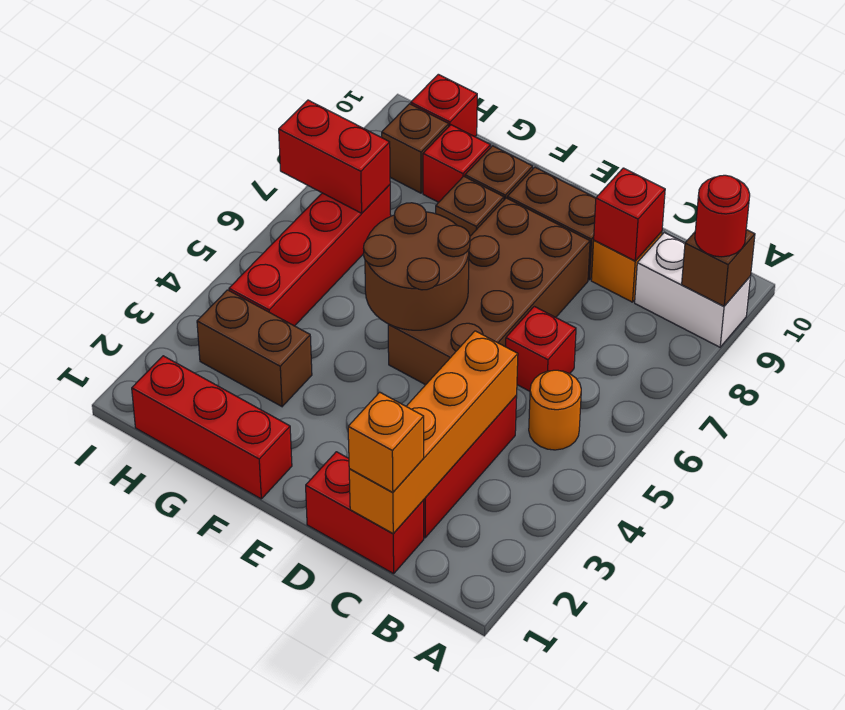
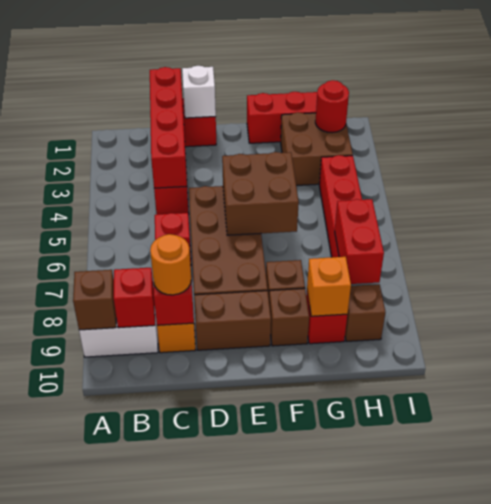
red 1x1 round brick [695,175,750,257] -> red 1x1 round brick moved to [315,80,349,133]
orange 1x1 round brick [529,370,581,450] -> orange 1x1 round brick moved to [150,234,191,295]
orange 1x4 brick [349,331,518,534] -> red 1x4 brick [150,67,187,188]
orange 1x1 brick [348,392,424,492] -> orange 1x1 brick moved to [307,257,351,316]
none -> white 1x1 brick [182,66,216,118]
brown 2x2 round brick [364,203,470,330] -> brown 2x2 brick [222,152,299,235]
brown 1x2 brick [197,290,312,407] -> brown 2x2 brick [281,112,353,186]
red 1x2 brick [279,100,390,213] -> red 1x2 brick turned to [335,199,384,284]
red 1x1 brick [411,74,477,137] -> red 1x1 brick moved to [114,268,155,328]

